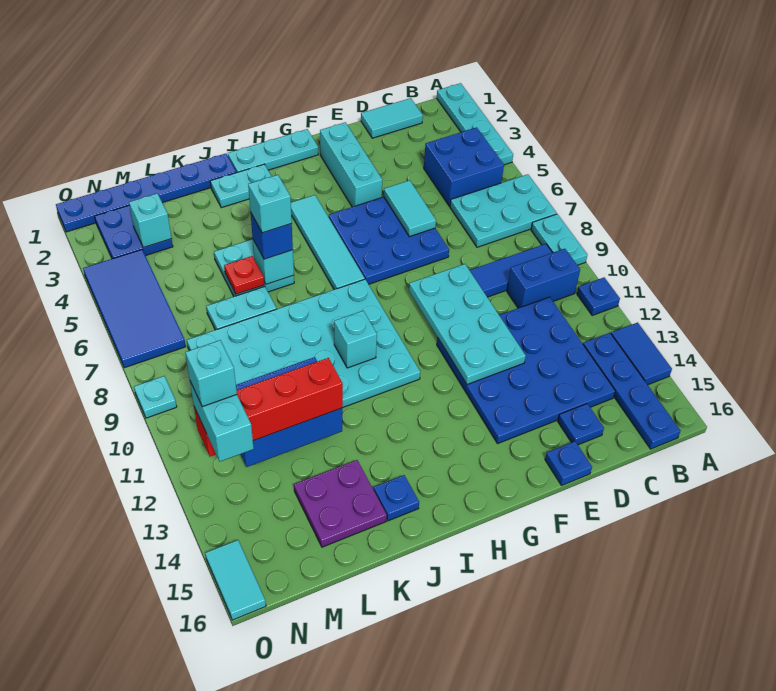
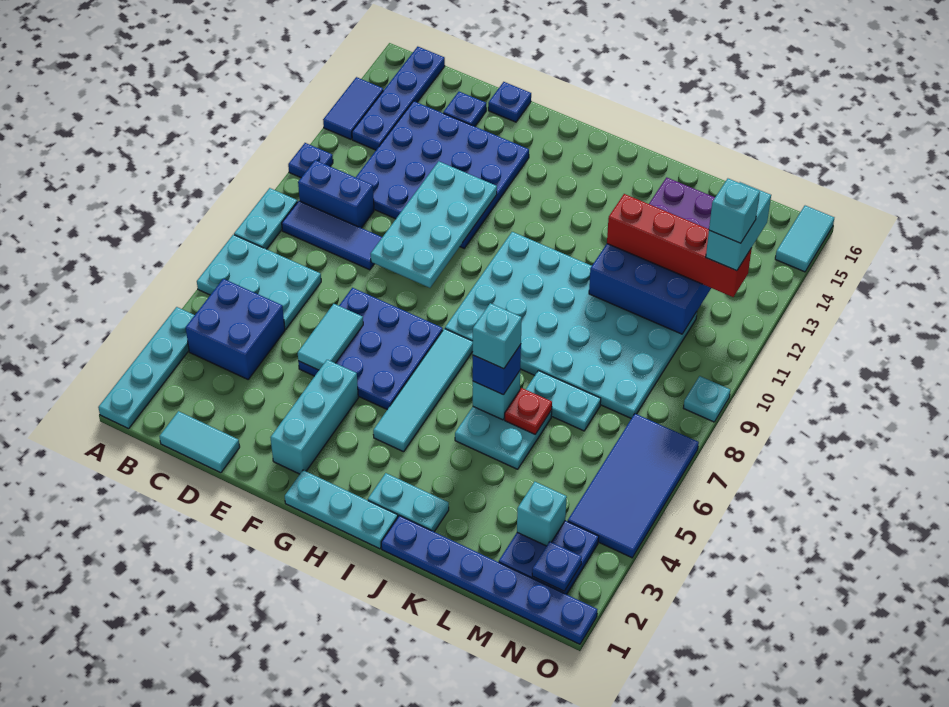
cyan 1x1 brick [334,311,377,368] -> none
blue 1x1 plate [374,475,419,521] -> blue 1x1 plate moved to [532,542,582,591]

